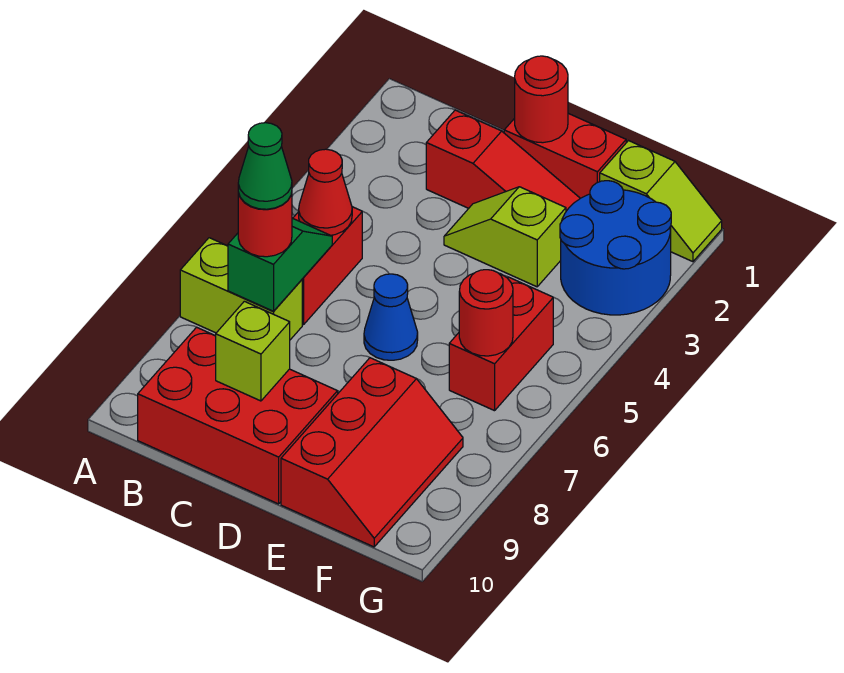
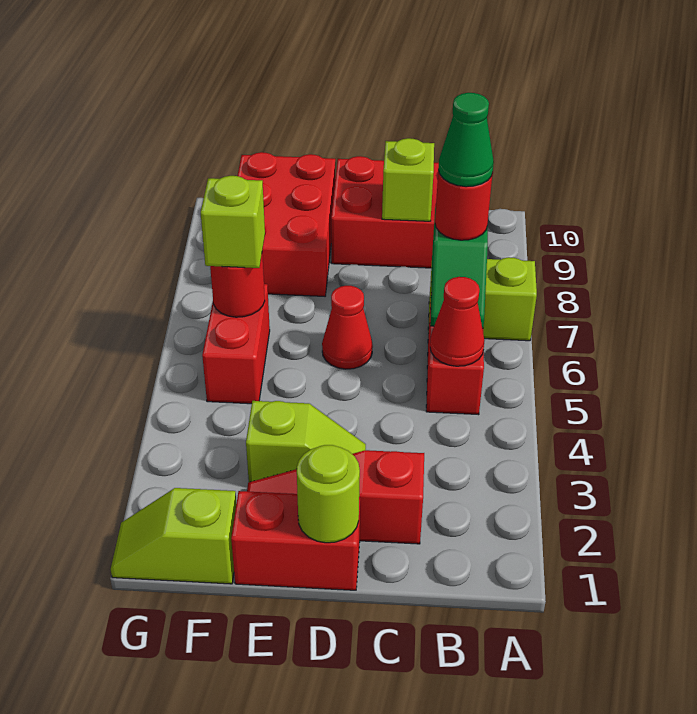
red 1x1 round brick [515,56,568,143] -> lime 1x1 round brick [297,445,360,543]
blue 1x1 cone [364,274,418,360] -> red 1x1 cone [322,286,373,369]
red 2x3 slope [281,358,463,547] -> red 2x3 brick [237,152,335,296]
blue 2x2 round brick [560,181,671,315] -> none
none -> lime 1x1 brick [201,176,265,268]

